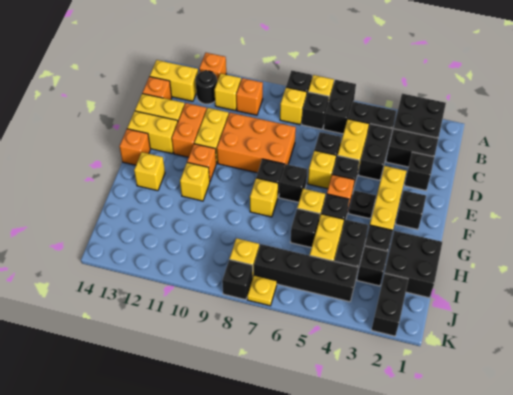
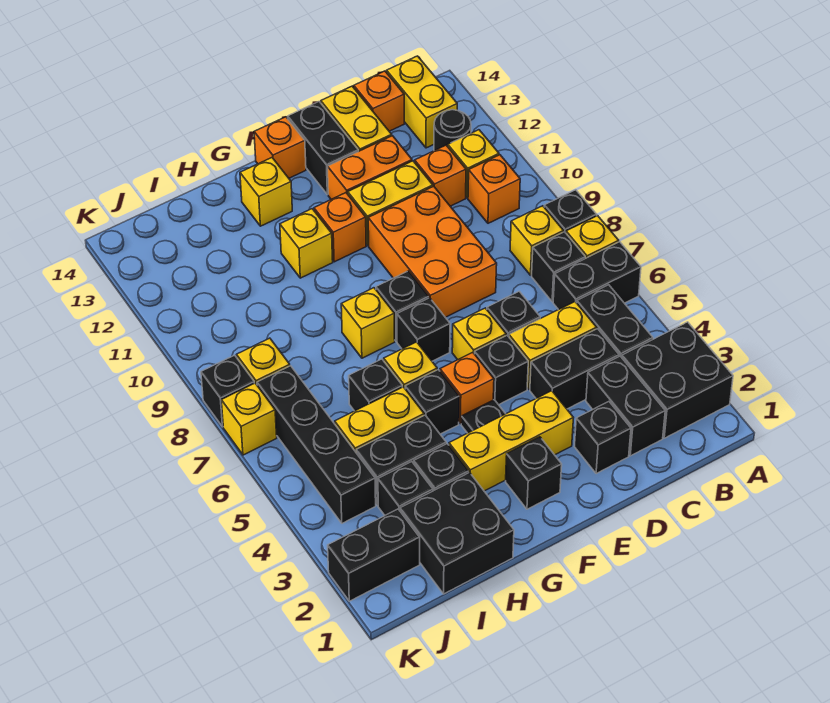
orange 1x1 brick [199,53,226,81] -> orange 1x1 brick moved to [415,145,466,206]
yellow 1x2 brick [127,111,178,154] -> black 1x2 brick [288,102,358,195]
yellow 1x1 plate [247,275,277,306] -> yellow 1x1 brick [221,383,277,455]

